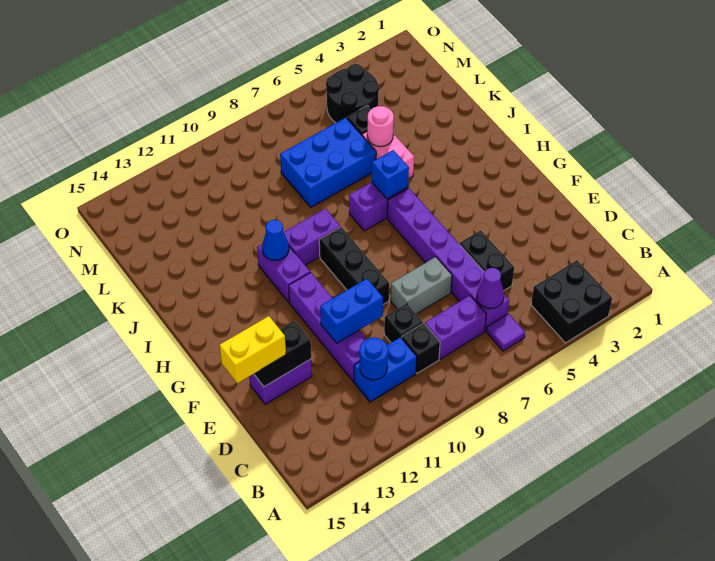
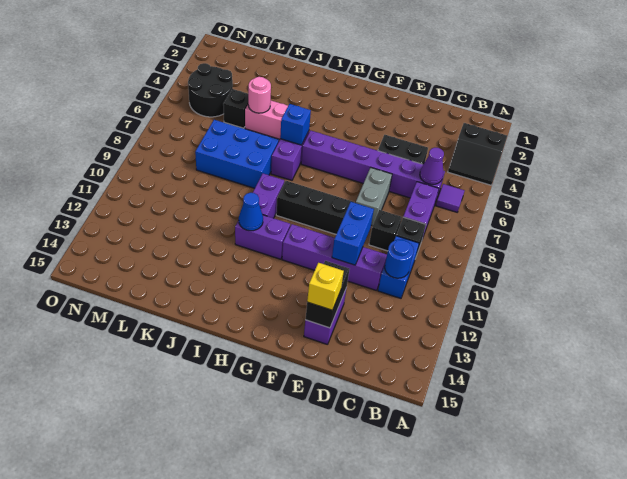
black 2x2 brick [531,260,612,343] -> black 2x2 slope [448,123,507,185]
yellow 1x2 brick [220,316,286,383] -> yellow 1x1 brick [307,263,344,310]
blue 2x3 brick [280,118,376,207] -> blue 2x3 brick turned to [195,120,279,188]

